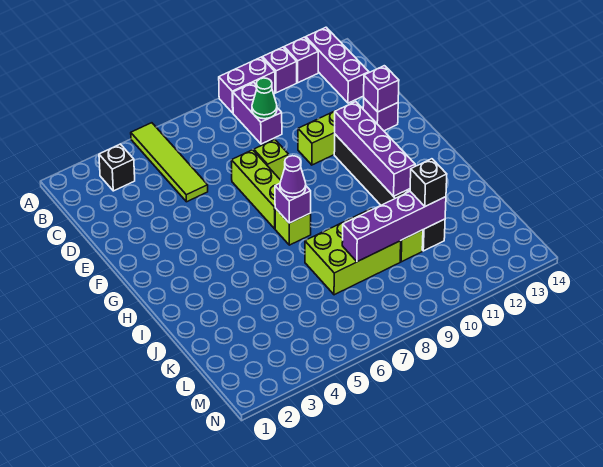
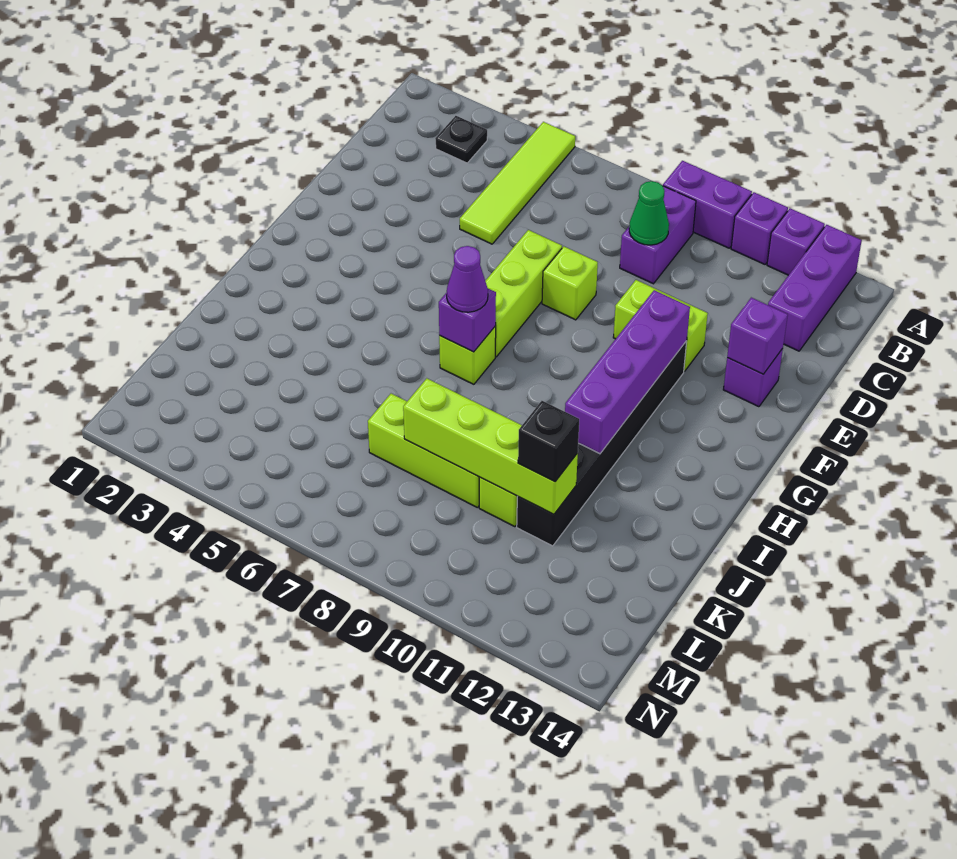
black 1x1 brick [99,144,135,191] -> black 1x1 plate [435,116,487,163]
lime 2x3 brick [305,209,401,295] -> lime 1x3 brick [368,394,479,508]
purple 1x4 brick [342,192,446,262] -> lime 1x4 brick [403,378,578,514]

